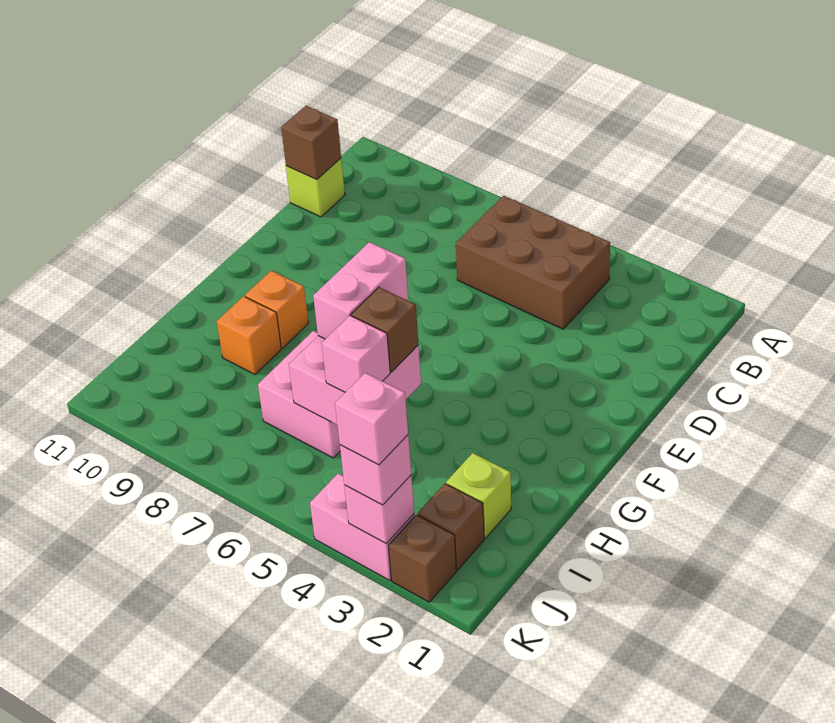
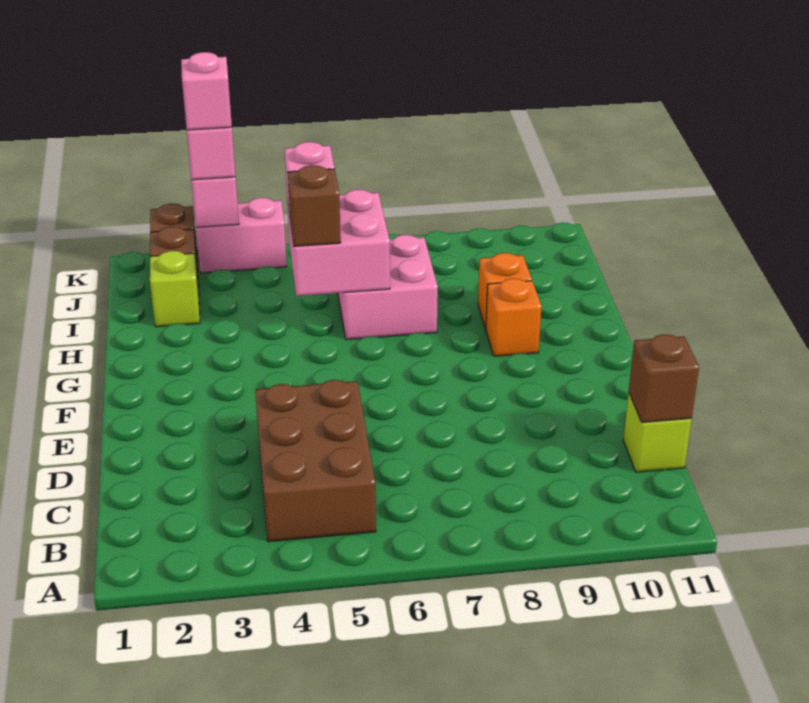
brown 2x3 brick [456,196,610,329] -> brown 2x3 brick turned to [255,380,376,542]
pink 1x2 brick [313,242,408,339] -> none

